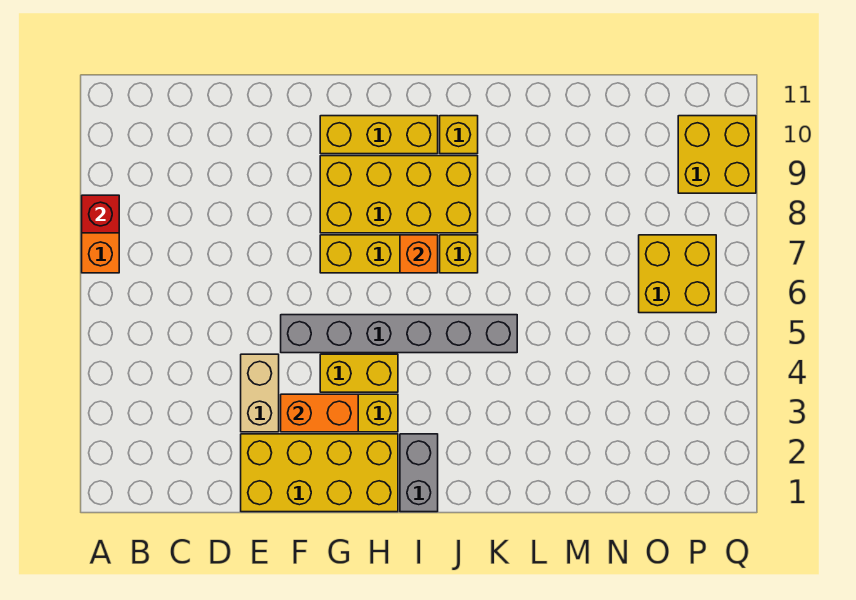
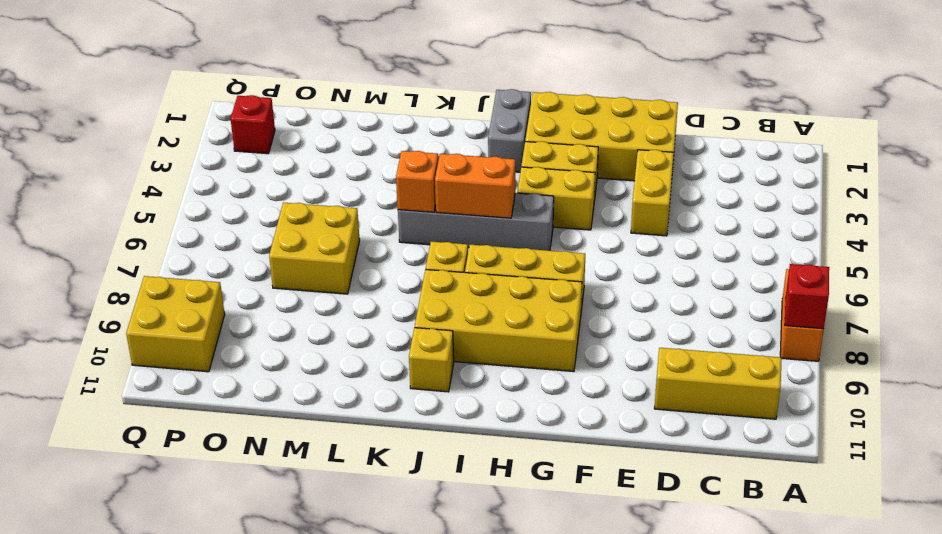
tan 1x2 brick [241,354,279,432] -> yellow 1x2 brick [631,150,674,236]
orange 1x2 brick [281,394,358,432] -> orange 1x2 brick moved to [435,154,515,218]
grey 1x6 brick [281,315,517,353] -> grey 1x4 brick [398,193,554,251]
yellow 1x3 brick [320,116,438,154] -> yellow 1x3 brick moved to [654,348,782,419]
orange 1x1 brick [400,235,438,273] -> orange 1x1 brick moved to [396,151,438,212]
yellow 2x2 brick [639,235,716,313] -> yellow 2x2 brick moved to [269,203,360,294]
none -> red 1x1 brick [231,95,275,154]

